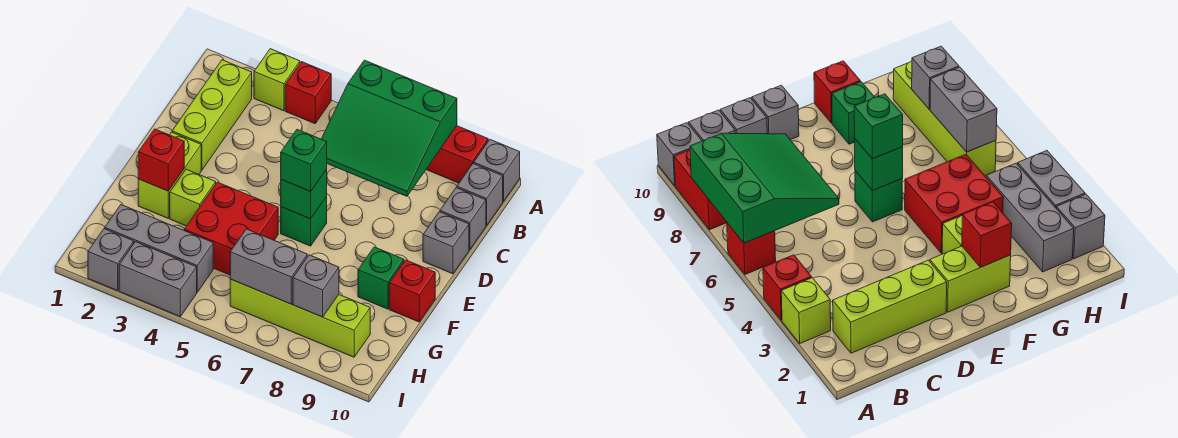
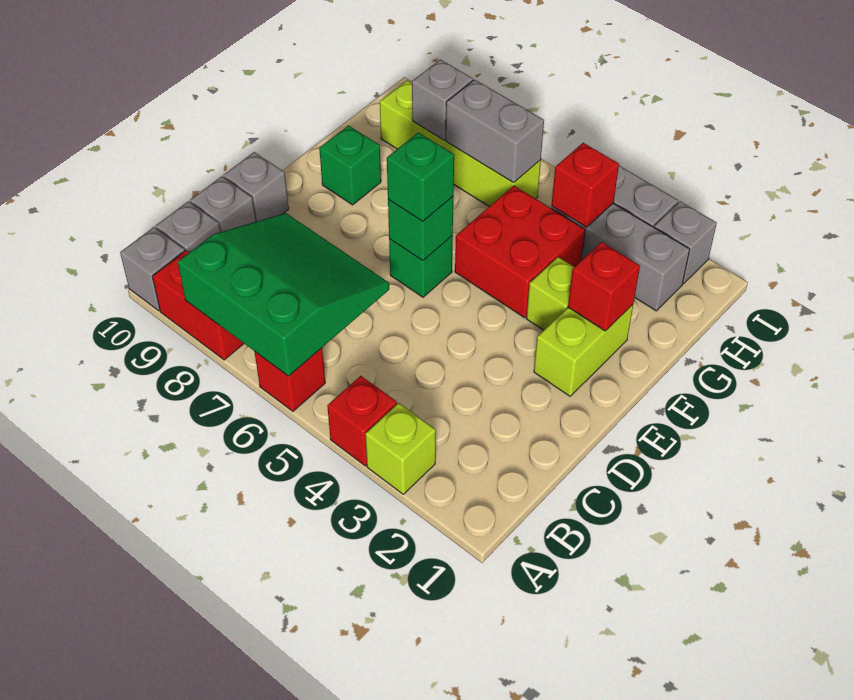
lime 1x3 brick [172,60,252,170] -> none
red 1x1 brick [389,260,435,322] -> red 1x1 brick moved to [551,143,619,227]

